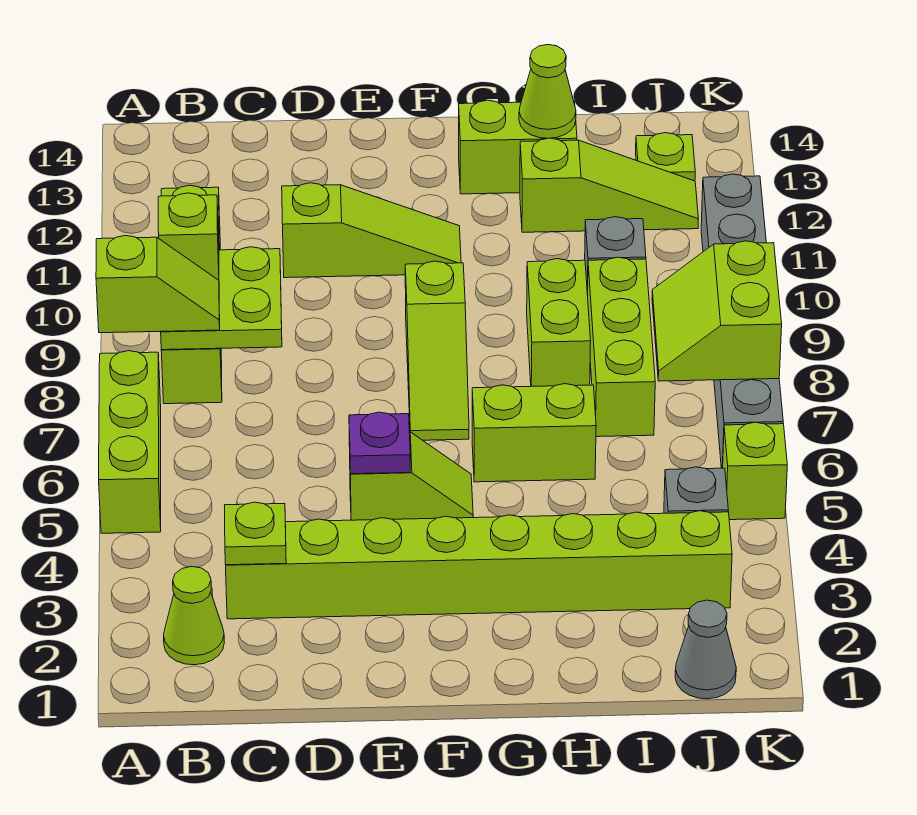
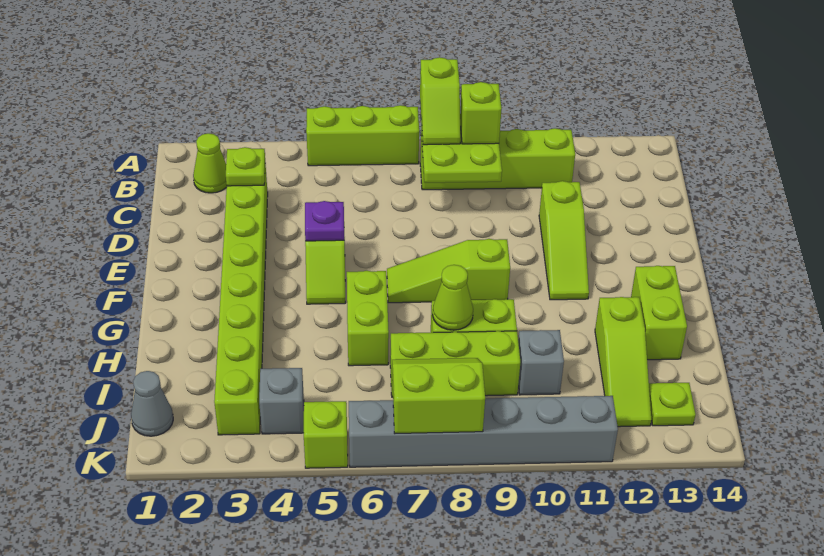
lime 1x1 cone [519,45,576,138] -> lime 1x1 cone moved to [433,265,473,330]

